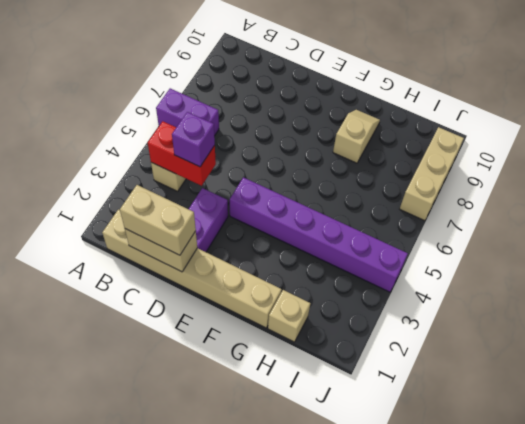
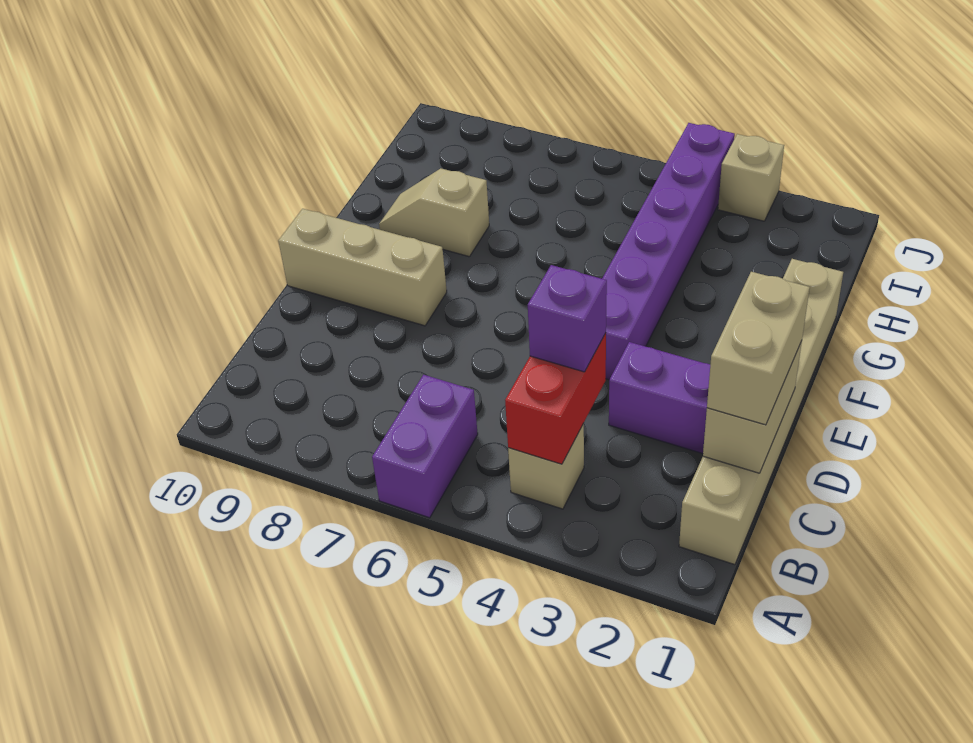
tan 1x1 brick [268,290,310,342] -> tan 1x1 brick moved to [718,134,784,221]
tan 1x3 brick [400,127,464,221] -> tan 1x3 brick moved to [278,209,447,326]

